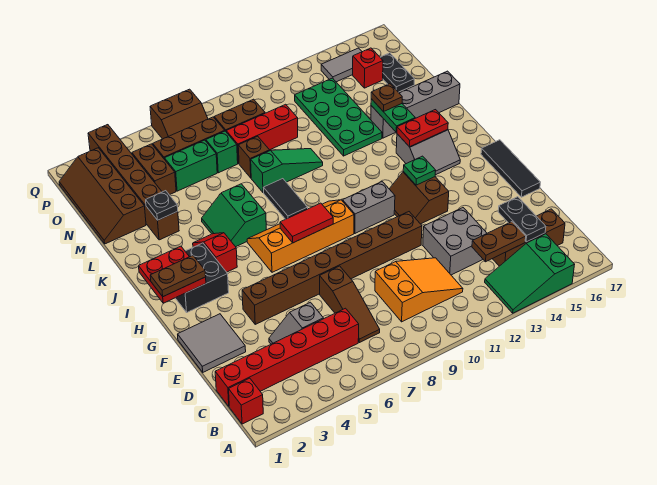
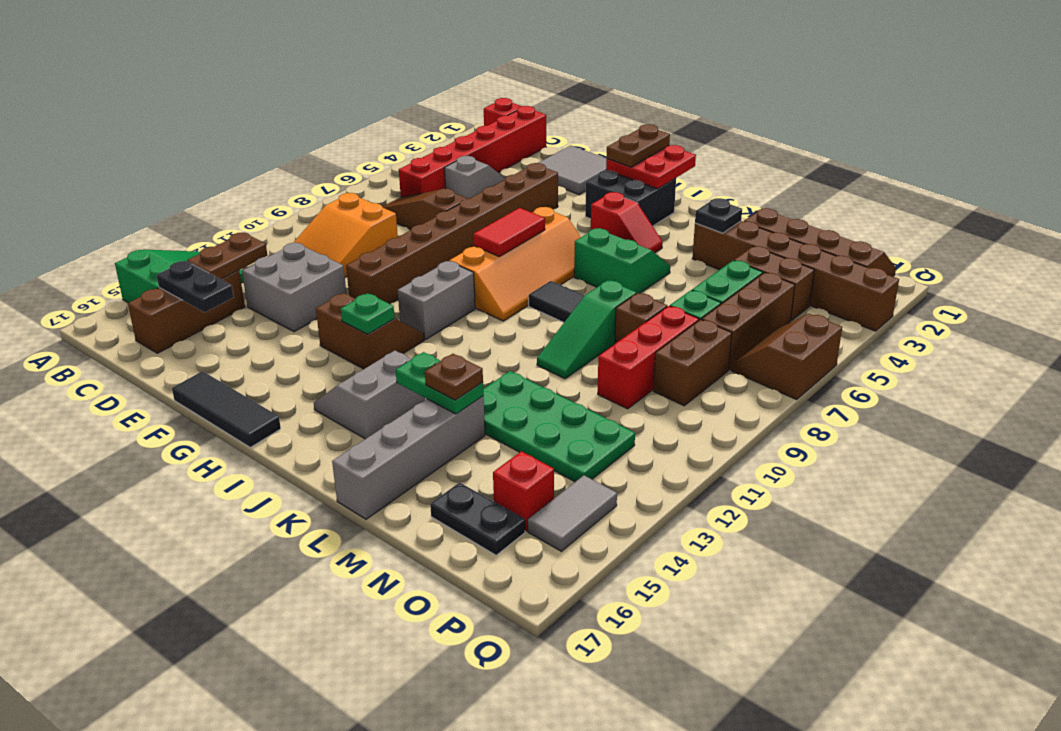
red 1x2 plate [397,110,448,147] -> none

